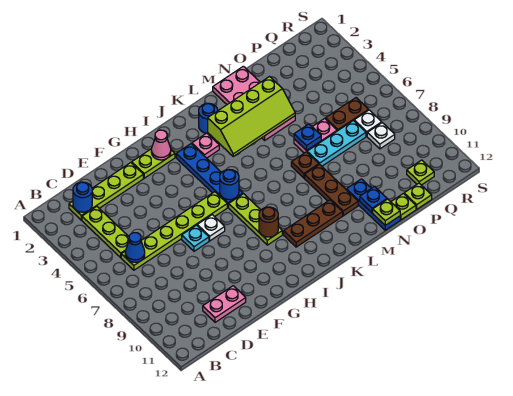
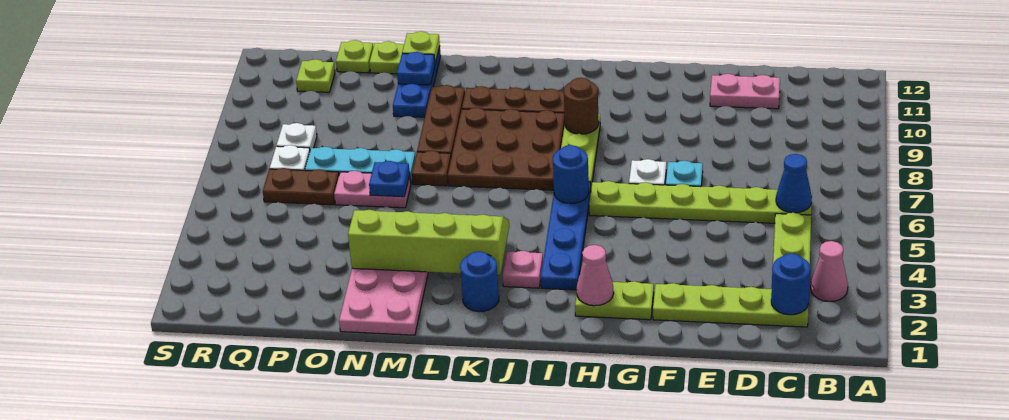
none -> pink 1x1 cone [811,241,848,302]
none -> brown 3x3 plate [448,108,565,190]

